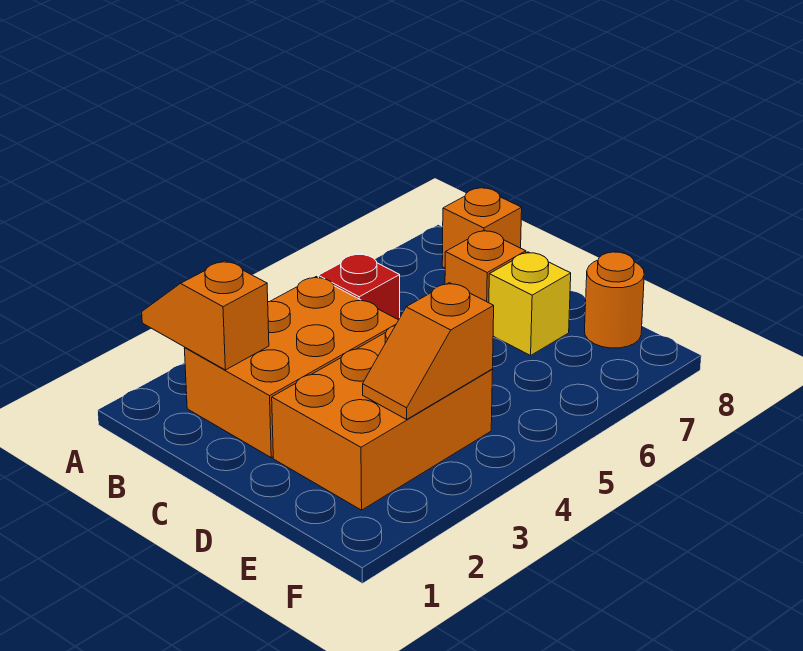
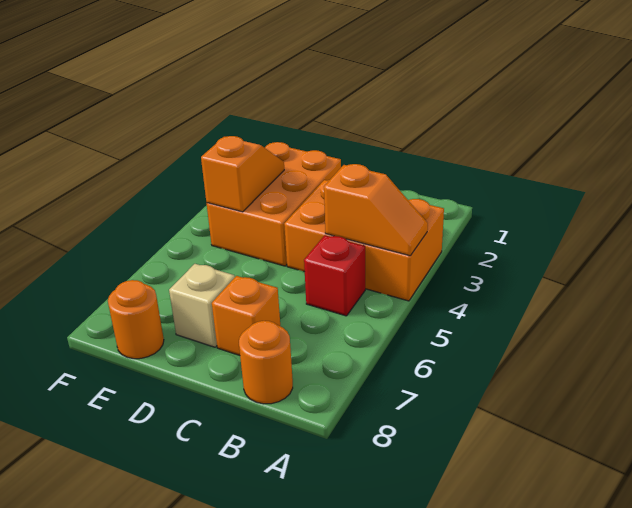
orange 1x2 slope [142,260,269,370] -> orange 1x2 slope moved to [324,164,428,256]
orange 2x3 brick [184,277,398,458] -> orange 2x3 brick turned to [284,180,444,301]
orange 1x1 brick [442,188,522,268] -> orange 1x1 round brick [239,321,293,404]
yellow 1x1 brick [489,252,571,355] -> tan 1x1 brick [169,264,235,347]

